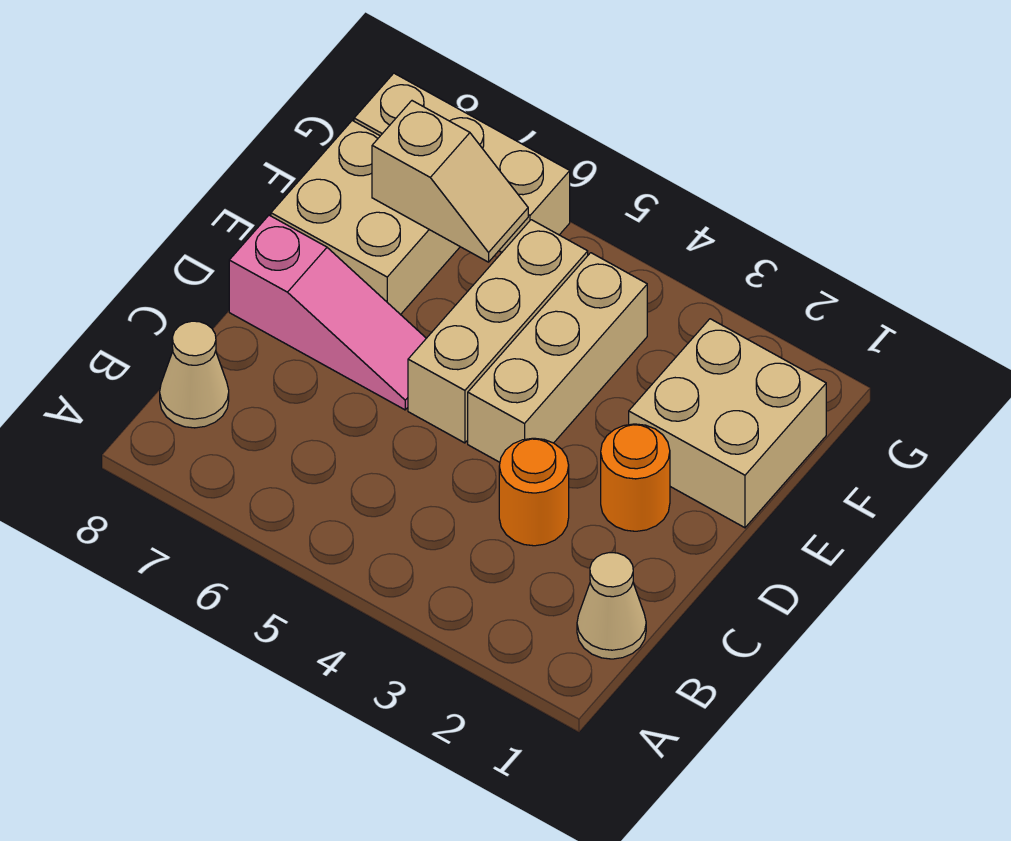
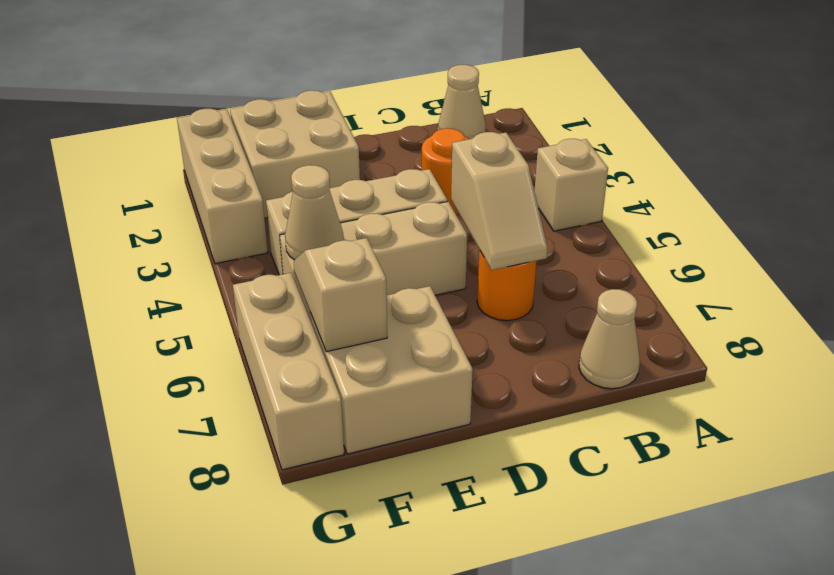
none -> tan 1x1 brick [535,139,608,231]
none -> tan 1x2 slope [451,132,548,270]
orange 1x1 round brick [601,424,670,531] -> orange 1x1 round brick moved to [477,250,536,321]
pink 1x3 slope [229,215,426,410] -> none
none -> tan 1x1 cone [285,165,344,260]
none -> tan 1x3 brick [177,109,268,264]

